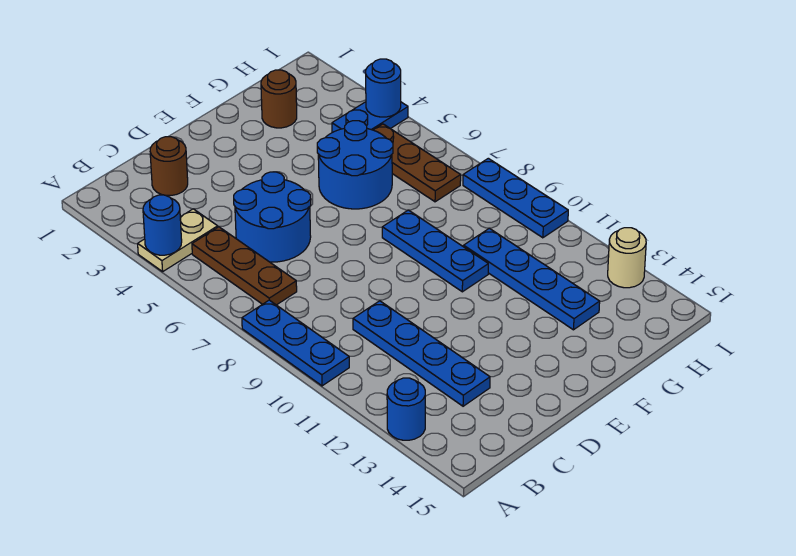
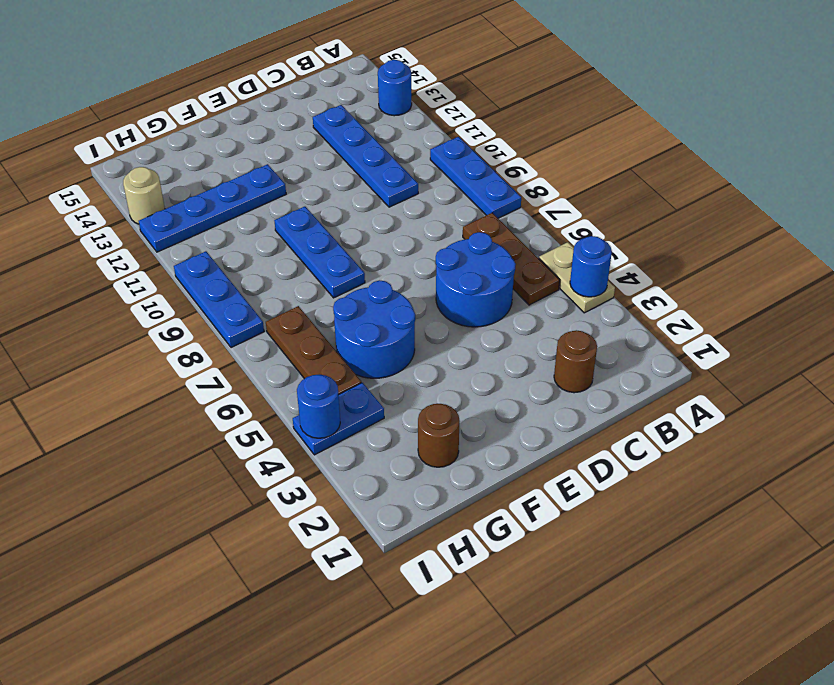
tan 1x2 plate [138,209,218,272] -> tan 1x2 plate turned to [539,242,615,313]
blue 1x4 plate [464,228,600,330] -> blue 1x4 plate turned to [139,164,286,252]

